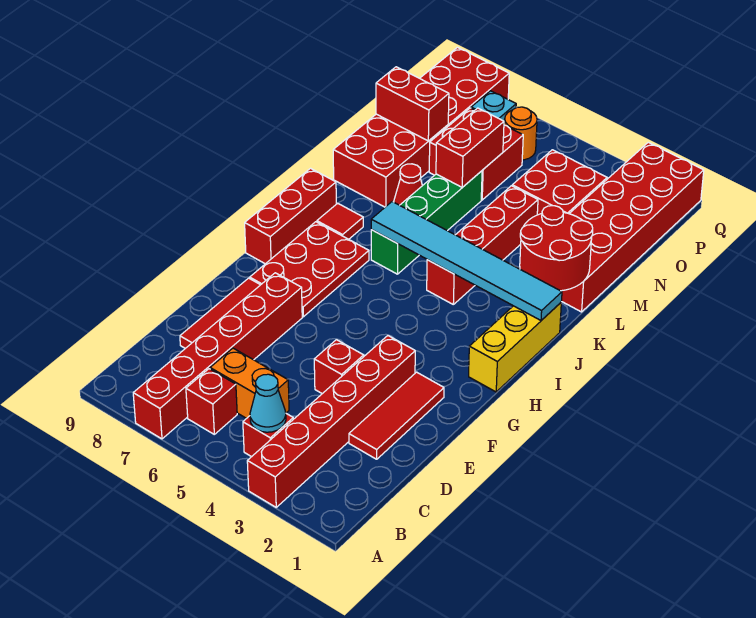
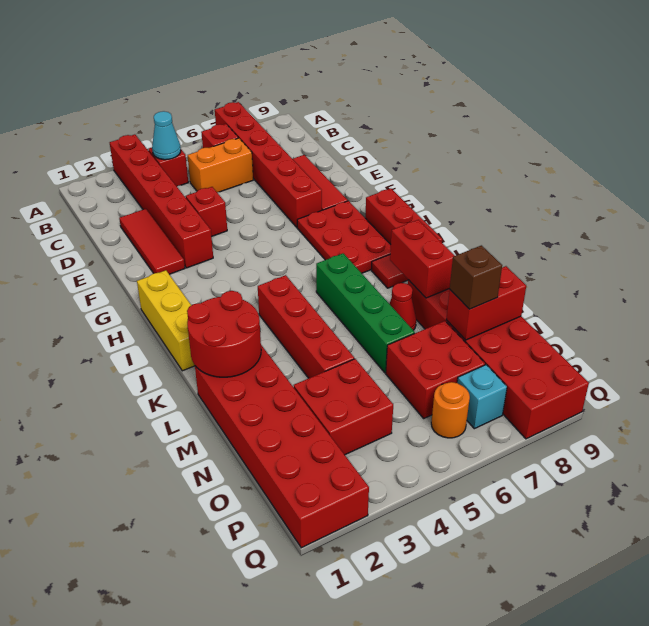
cyan 1x6 tile [371,202,562,320] -> none
red 1x2 brick [436,108,504,187] -> red 1x2 brick moved to [390,220,455,298]
none -> brown 1x1 brick [450,245,502,309]

